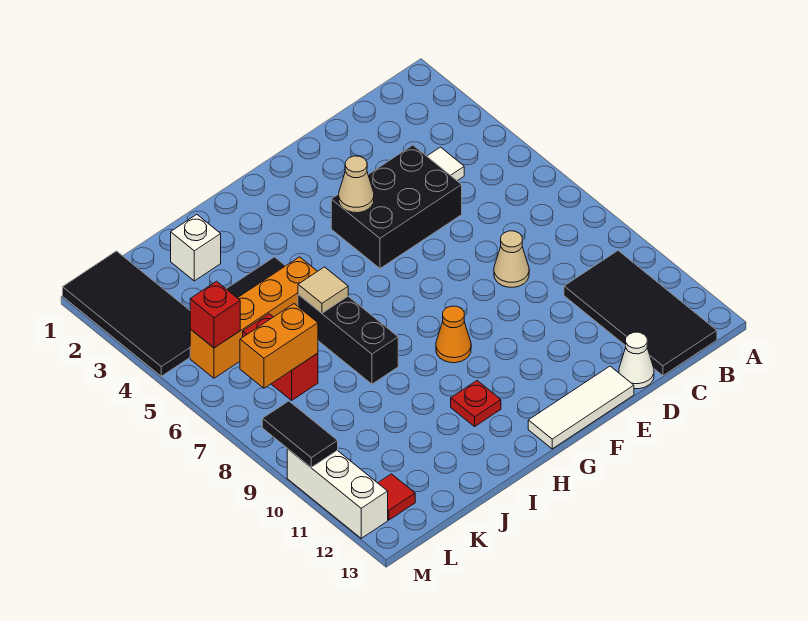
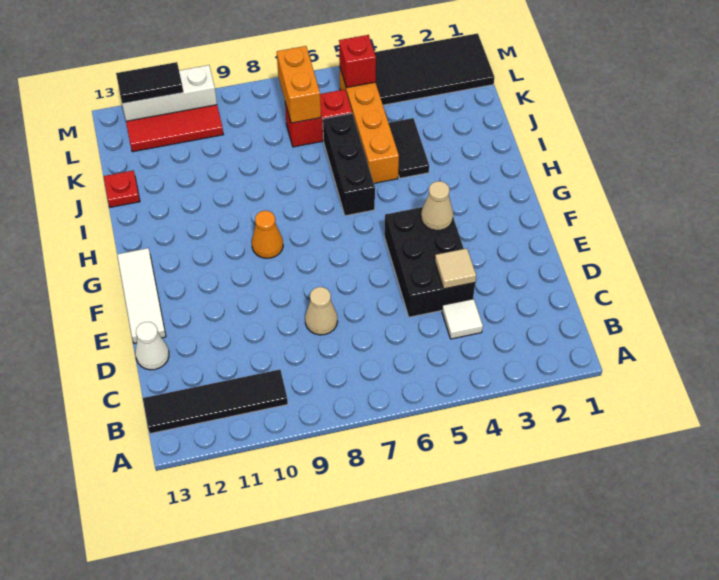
black 2x4 tile [564,251,717,376] -> black 1x4 tile [143,370,288,434]
red 1x1 plate [451,381,501,427] -> red 1x1 plate moved to [103,170,140,207]
black 1x3 brick [298,295,398,384] -> black 1x3 brick turned to [323,113,375,216]
tan 1x1 tile [298,267,348,313] -> tan 1x1 tile moved to [435,248,476,289]
white 1x1 brick [171,215,221,281] -> none
red 1x1 tile [378,474,415,520] -> red 1x3 tile [126,105,224,152]
black 1x2 tile [262,401,338,467] -> black 1x2 tile moved to [116,62,183,104]

